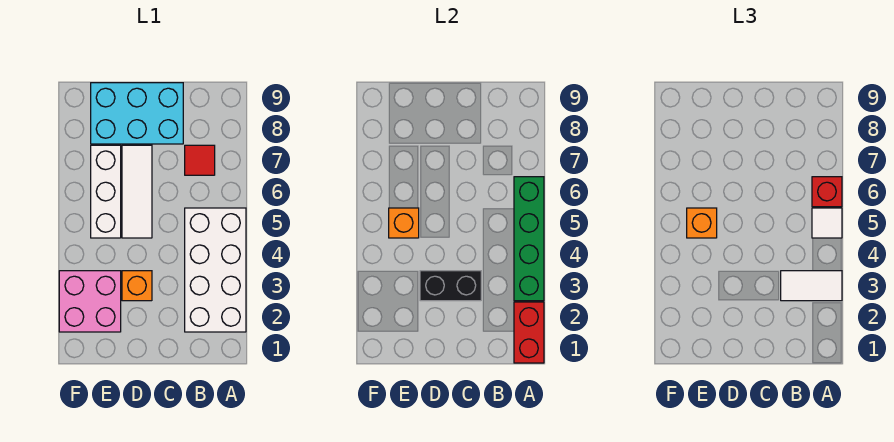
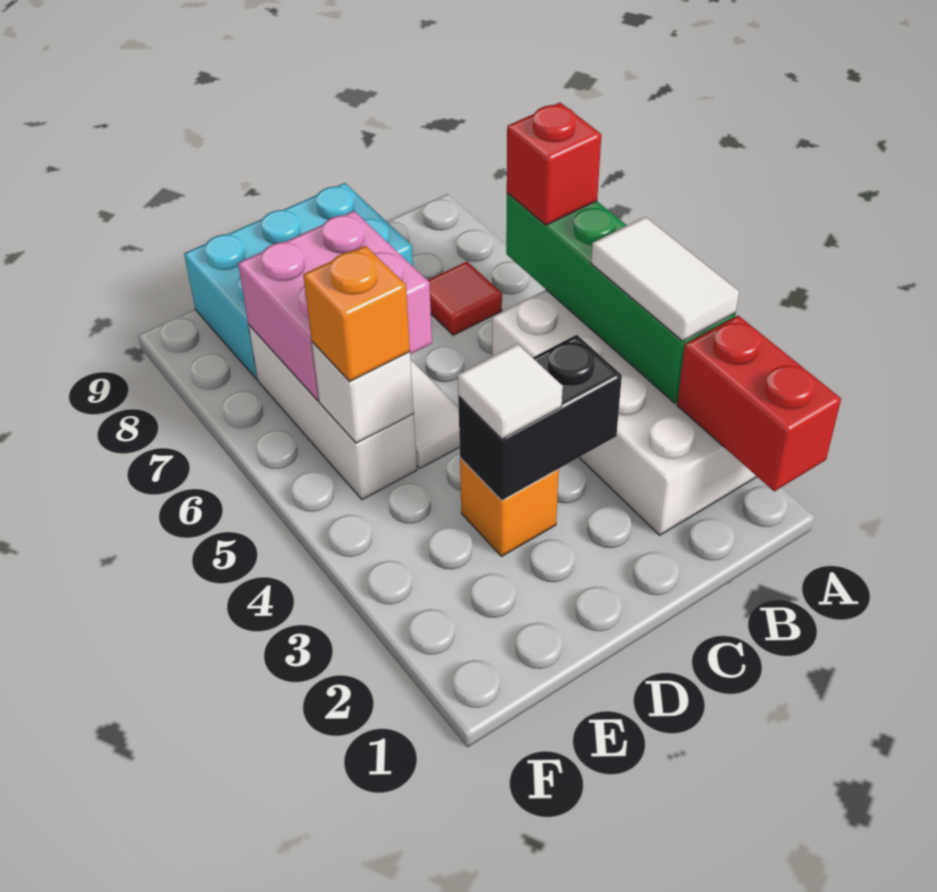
white 1x2 tile [781,271,842,301] -> white 1x2 tile turned to [591,217,739,341]
white 1x1 tile [812,208,842,238] -> white 1x1 tile moved to [458,344,563,439]
pink 2x2 brick [59,271,121,332] -> pink 2x2 brick moved to [238,211,432,401]
orange 1x1 brick [389,208,419,238] -> white 1x1 brick [312,342,414,443]

